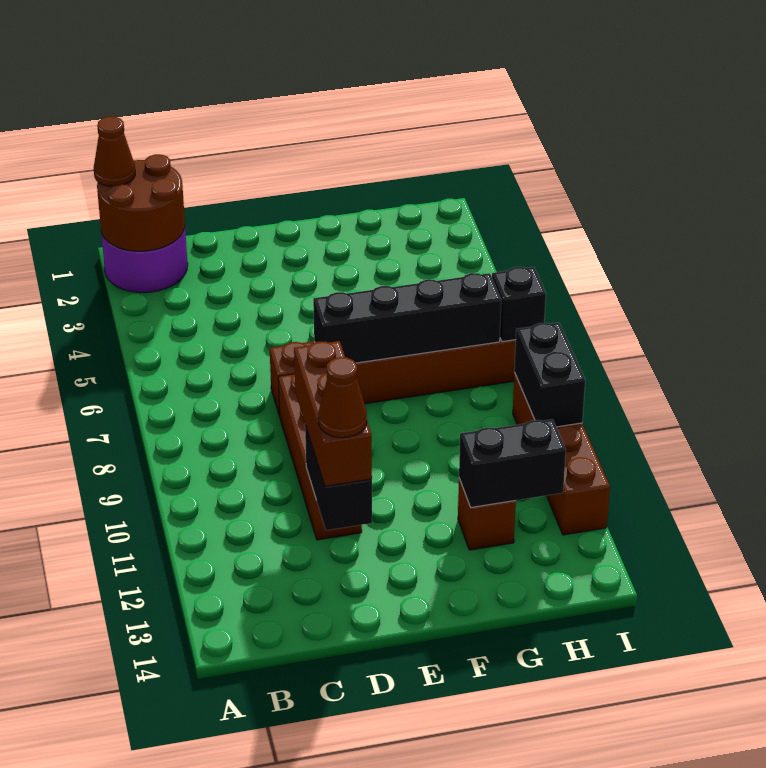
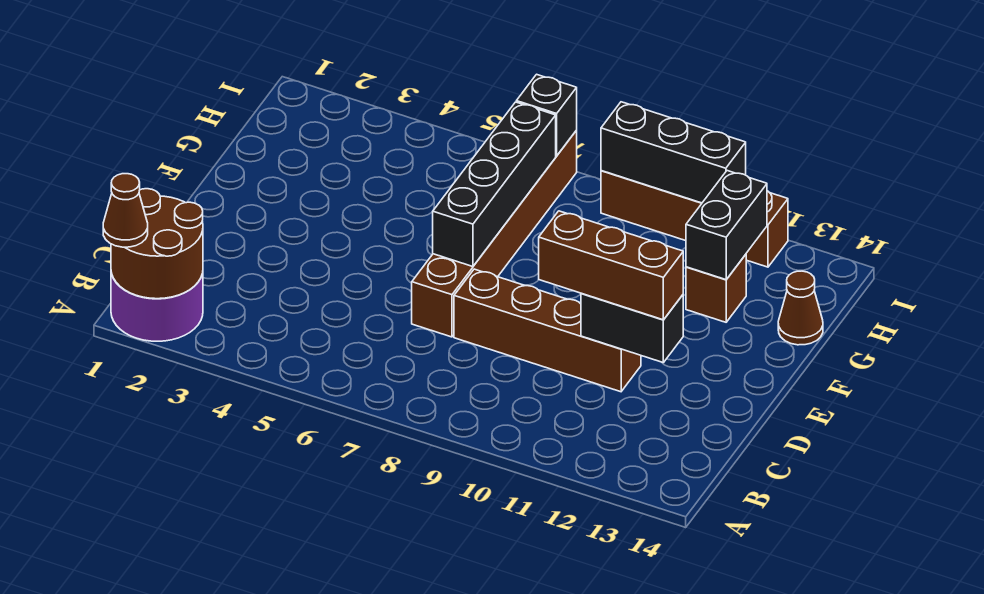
brown 1x1 cone [318,357,367,438] -> brown 1x1 cone moved to [778,271,823,345]
black 1x2 brick [514,323,585,427] -> black 1x3 brick [601,102,746,203]

